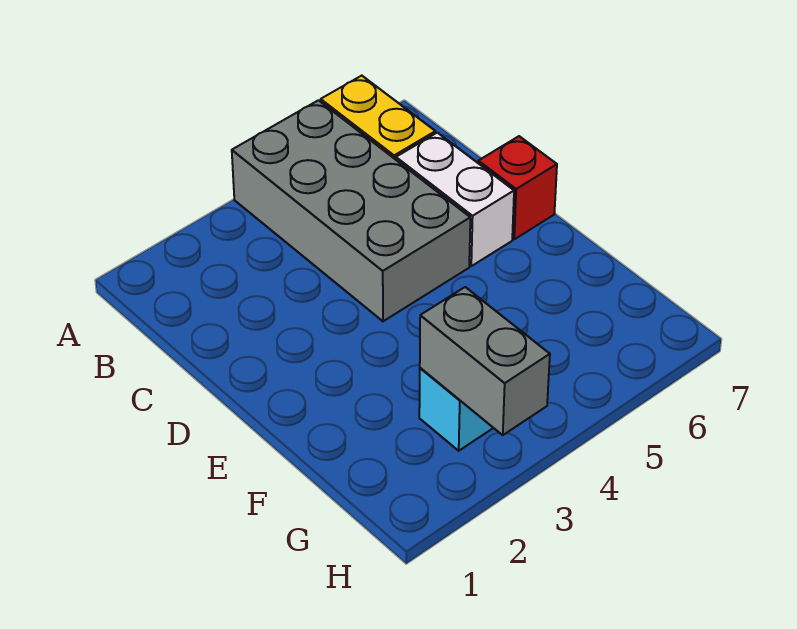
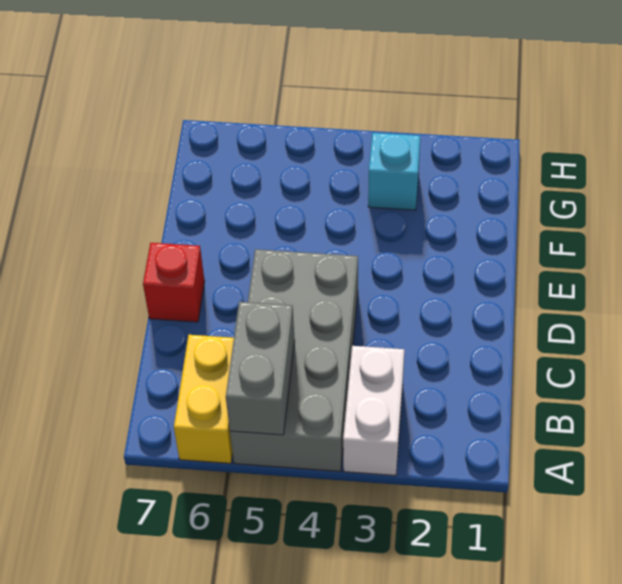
white 1x2 brick [396,133,514,266] -> white 1x2 brick moved to [343,346,404,476]
grey 1x2 brick [420,287,550,435] -> grey 1x2 brick moved to [226,302,295,435]

